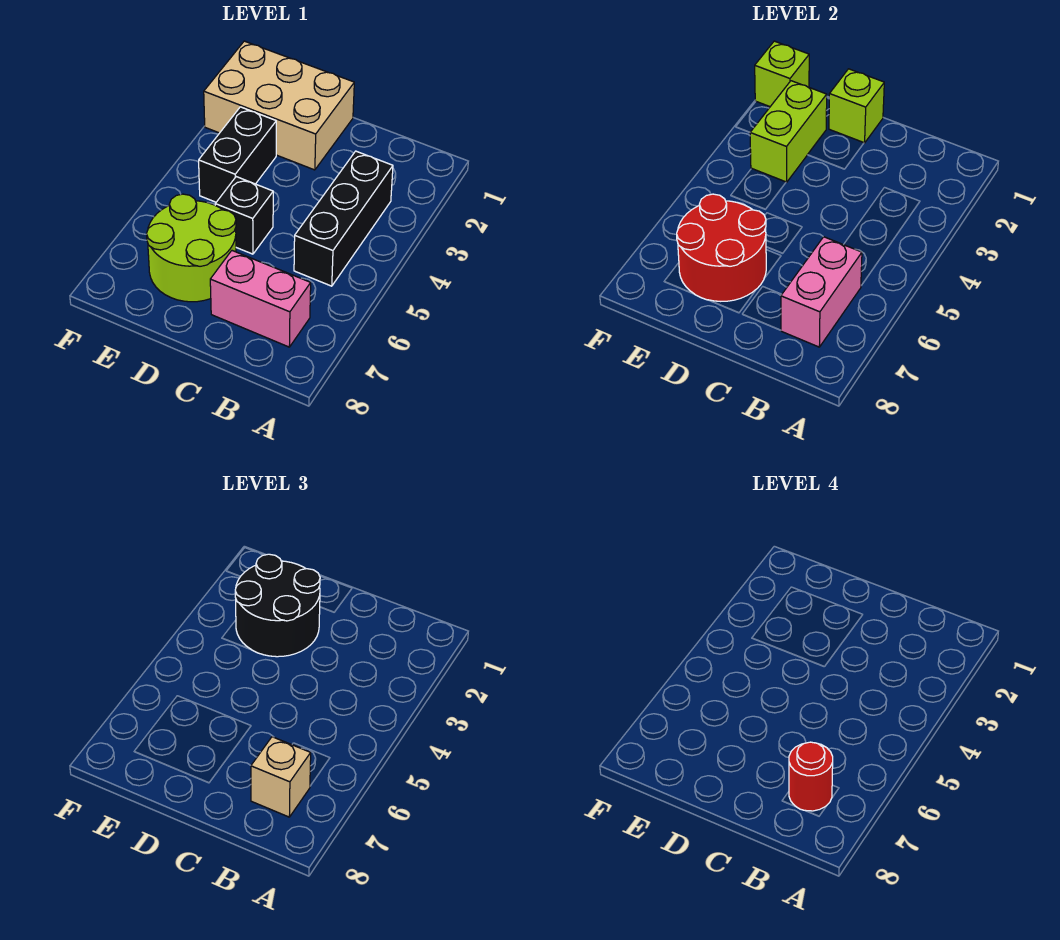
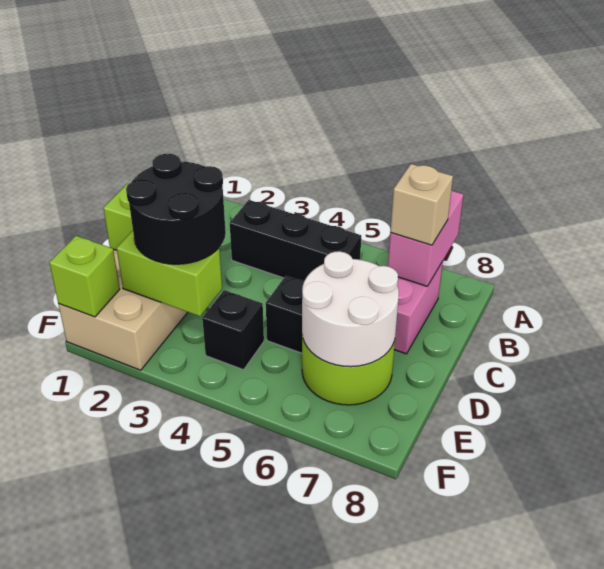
pink 1x2 brick [781,237,862,347] -> pink 1x2 brick turned to [388,191,463,286]
red 1x1 round brick [789,742,833,811] -> none
red 2x2 round brick [677,194,766,301] -> white 2x2 round brick [302,251,399,367]
black 1x2 brick [199,107,276,202] -> black 1x1 brick [202,290,264,370]

